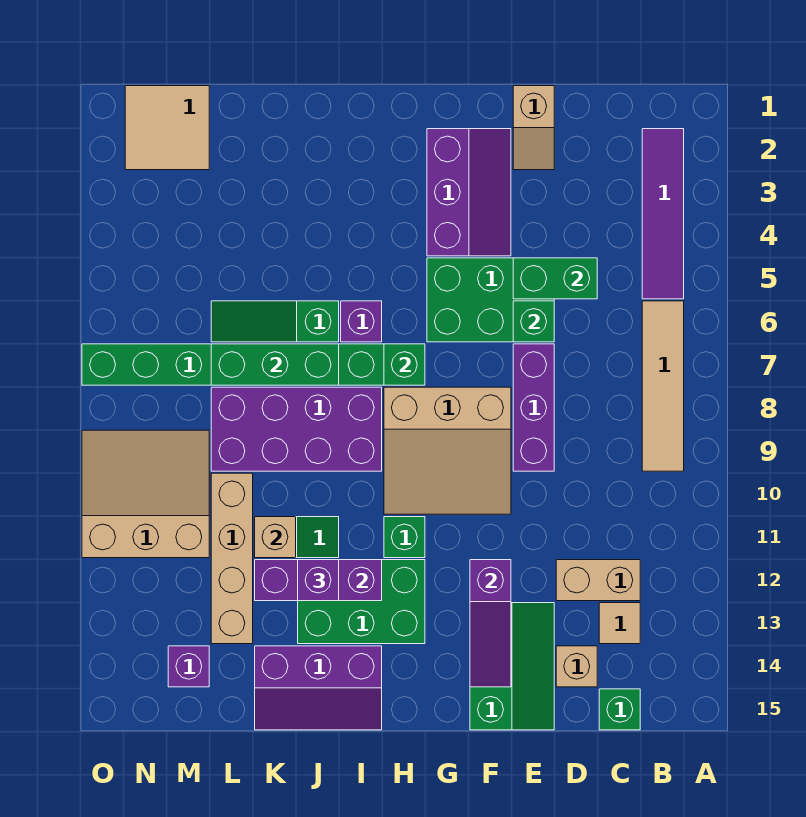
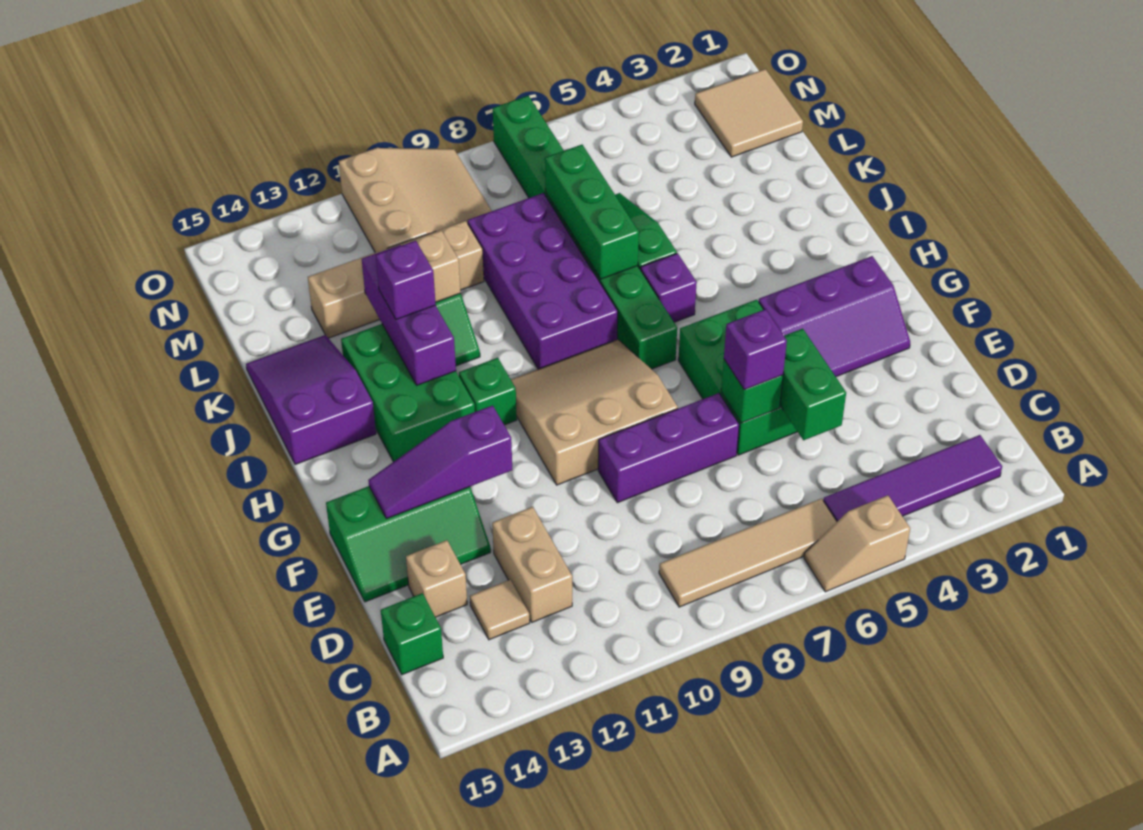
tan 1x2 slope [513,86,554,170] -> tan 1x2 slope moved to [804,495,910,592]
tan 3x3 slope [384,387,511,514] -> tan 3x3 slope turned to [511,340,678,485]
green 1x1 brick [384,344,425,385] -> none
purple 2x3 slope [255,646,382,730] -> purple 2x3 slope turned to [246,335,376,464]
purple 1x1 brick [168,646,209,687] -> purple 1x1 brick moved to [724,309,787,390]

